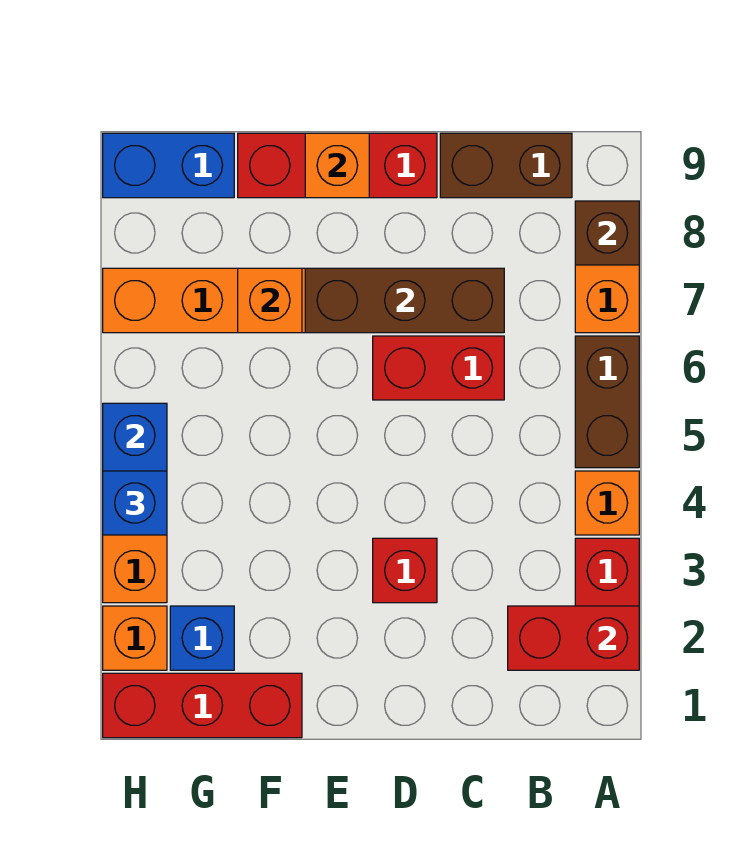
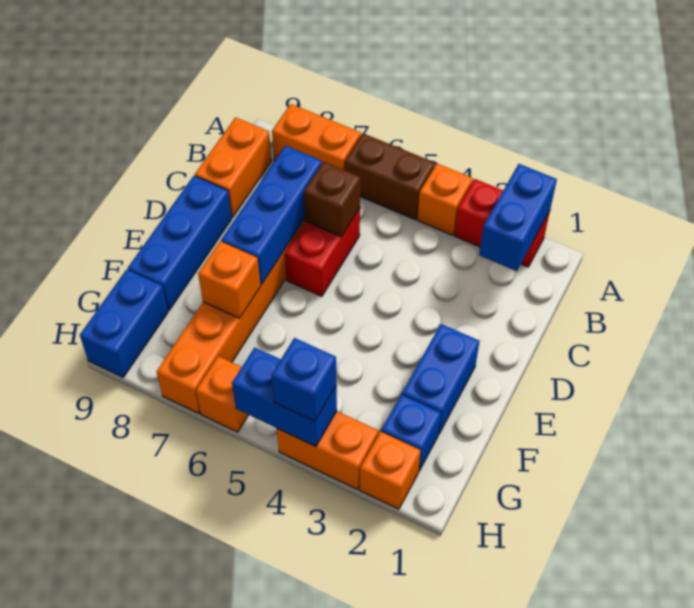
red 1x2 brick [508,606,639,670] -> blue 1x2 brick [479,164,557,271]
brown 1x1 brick [575,201,639,265] -> brown 1x1 brick moved to [304,162,360,236]
brown 1x2 brick [440,133,572,198] -> orange 1x2 brick [195,118,272,217]
brown 1x3 brick [305,268,504,333] -> blue 1x3 brick [221,146,322,285]
red 1x1 brick [373,538,437,603] -> none
red 1x3 brick [238,133,437,198] -> blue 1x3 brick [128,176,232,311]
none -> blue 1x2 brick [402,324,479,435]
orange 1x1 brick [305,133,369,198] -> orange 1x1 brick moved to [196,356,248,432]
red 1x3 brick [103,673,302,738] -> none

